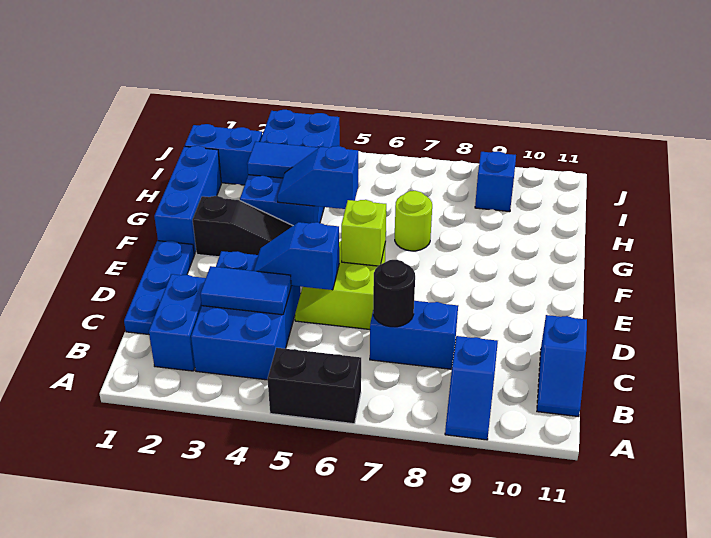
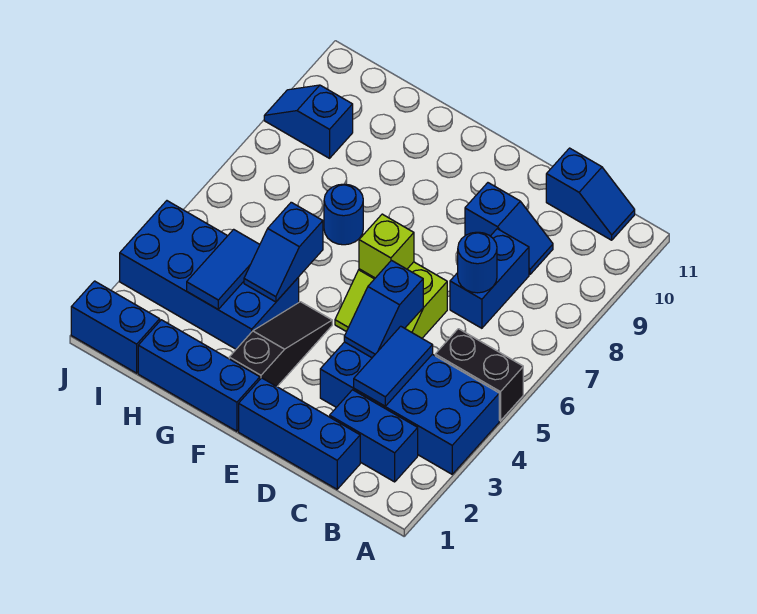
black 1x2 brick [268,348,361,424] -> black 1x2 brick turned to [435,329,523,421]
blue 1x2 slope [445,336,498,440] -> blue 1x2 slope moved to [465,183,553,274]
blue 2x3 brick [191,251,301,380] -> blue 2x4 brick [320,342,499,474]
blue 1x3 plate [124,241,194,334] -> blue 1x3 brick [239,378,360,489]
black 1x1 round brick [373,259,415,327] -> blue 1x1 round brick [458,232,497,293]
lime 1x1 round brick [395,191,432,251] -> blue 1x1 round brick [324,184,363,245]
blue 1x2 brick [185,124,262,185] -> blue 1x2 brick turned to [71,281,160,373]

